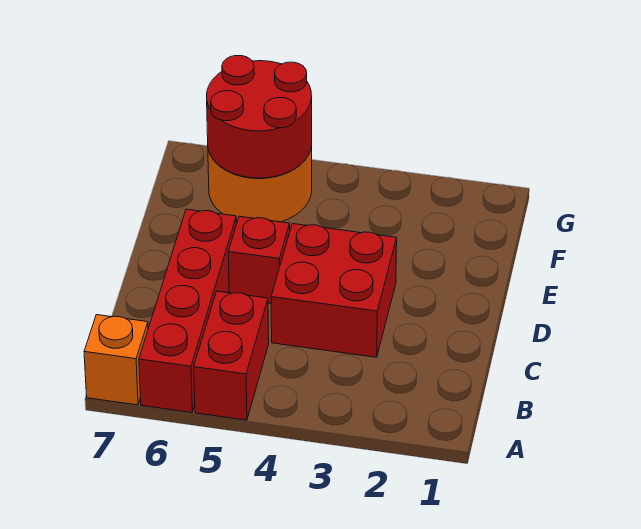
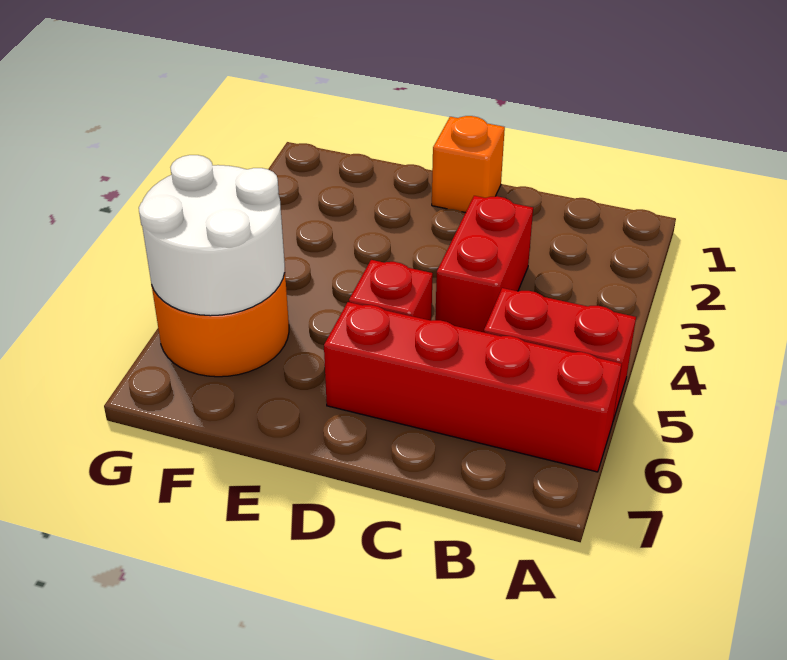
orange 1x1 brick [84,315,148,405] -> orange 1x1 brick moved to [432,116,505,213]
red 2x2 brick [271,224,397,357] -> red 1x2 brick [435,196,533,332]
red 2x2 round brick [207,56,312,178] -> white 2x2 round brick [139,155,285,316]

